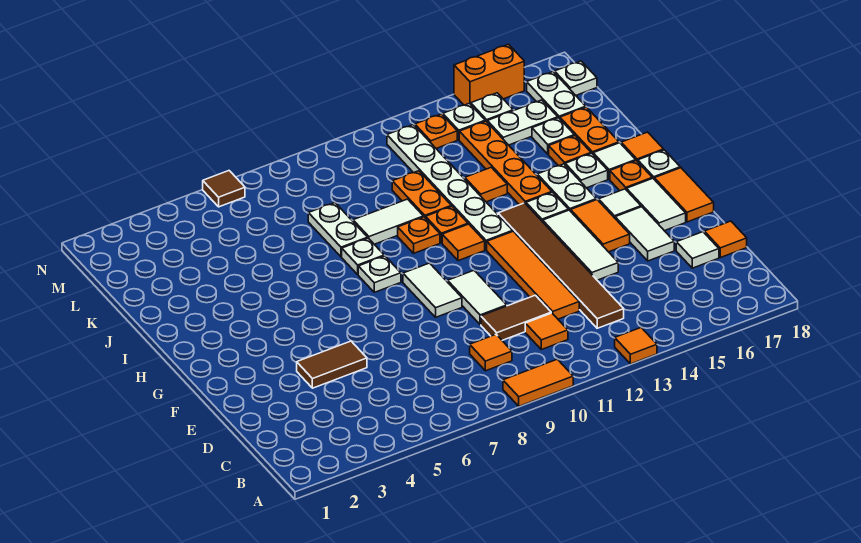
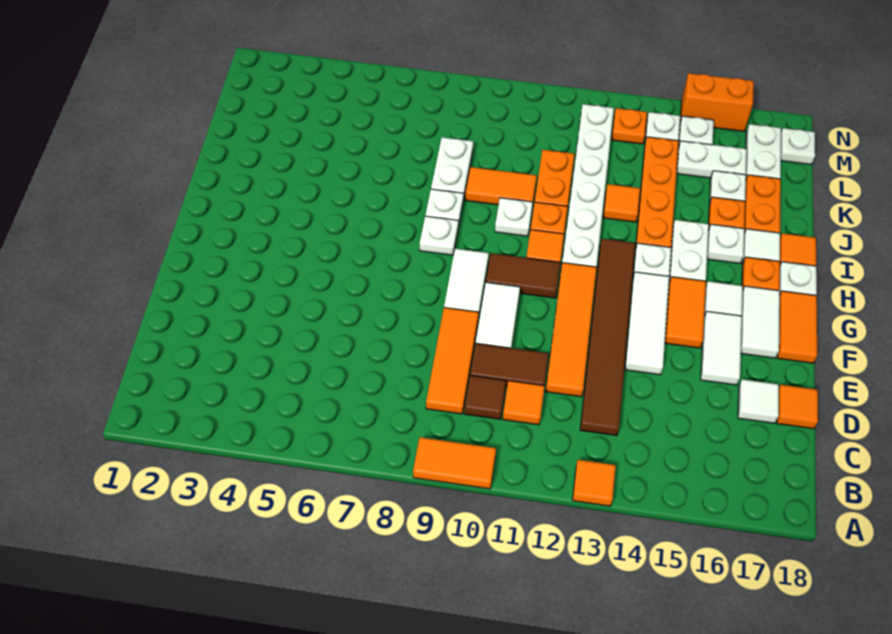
orange 1x1 tile [470,334,512,371] -> orange 1x3 tile [426,307,479,414]
brown 1x2 tile [297,341,367,388] -> brown 1x2 tile moved to [486,253,560,298]
orange 1x1 plate [398,217,440,253] -> white 1x1 plate [495,198,533,236]
white 1x2 tile [353,199,423,244] -> orange 1x2 tile [465,167,537,207]
brown 1x1 tile [203,171,245,207] -> brown 1x1 tile moved to [464,375,506,419]

